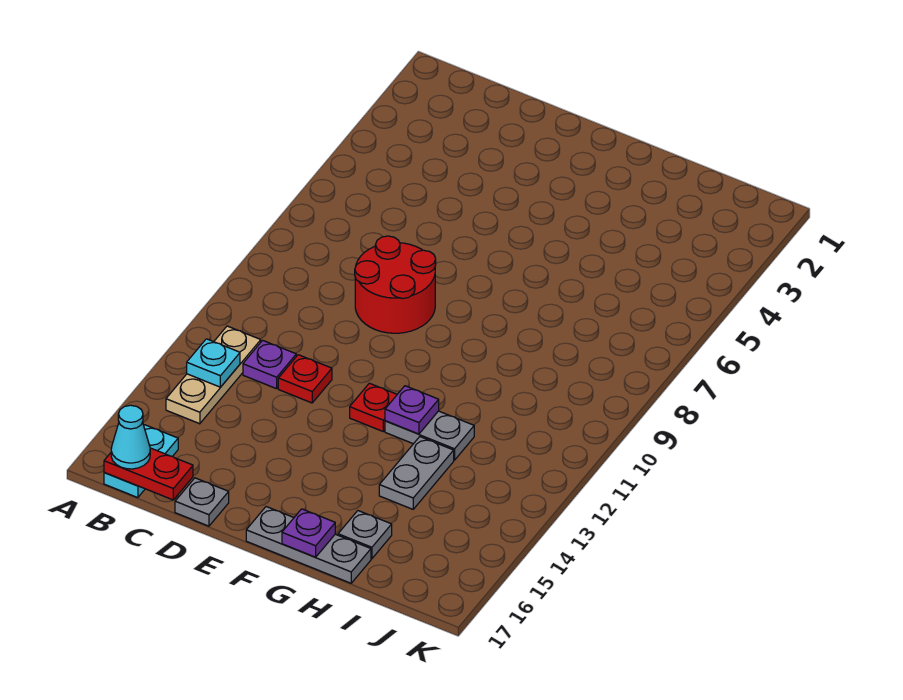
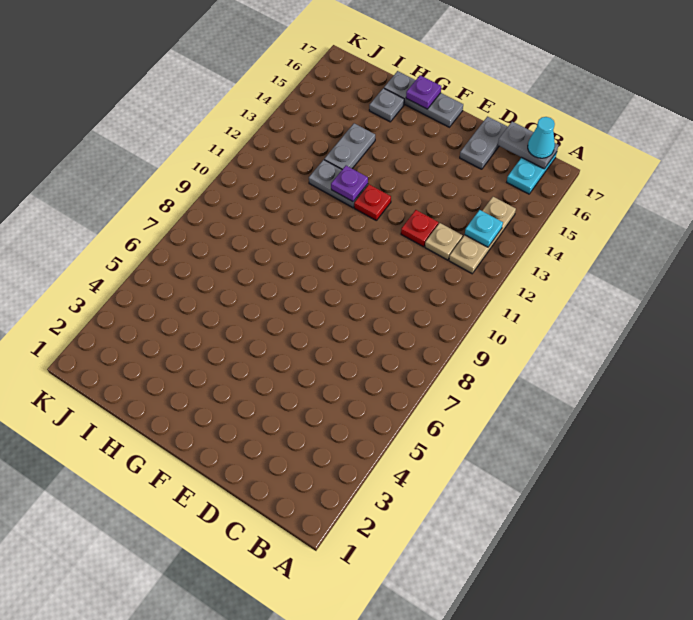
red 1x2 plate [104,448,193,500] -> grey 1x2 plate [498,122,558,169]
purple 1x1 plate [243,340,296,389] -> tan 1x1 plate [425,223,463,260]
red 2x2 round brick [355,236,436,333] -> none
grey 1x1 plate [175,478,229,526] -> grey 1x2 plate [460,117,508,169]

